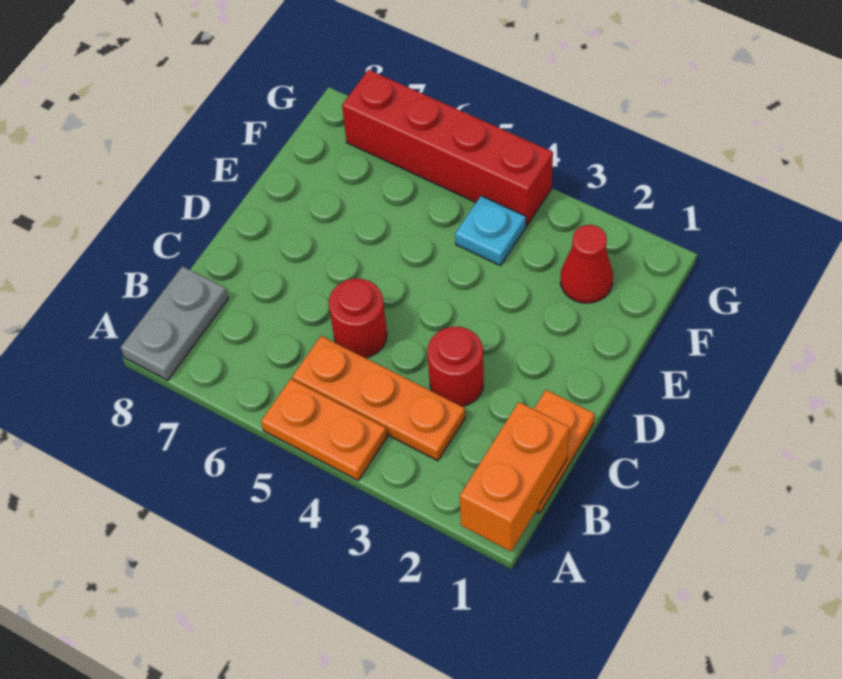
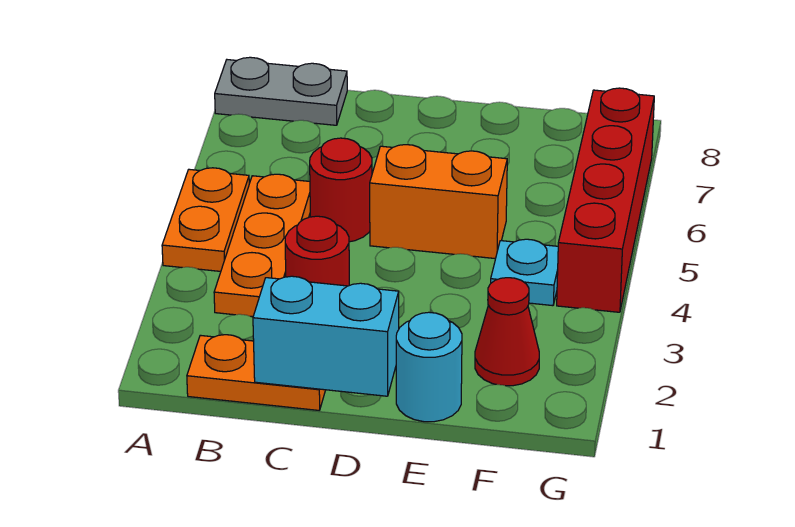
orange 1x2 brick [460,402,569,551] -> orange 1x2 brick moved to [370,145,507,259]
none -> cyan 1x2 brick [253,276,399,396]
none -> cyan 1x1 round brick [396,312,462,422]

